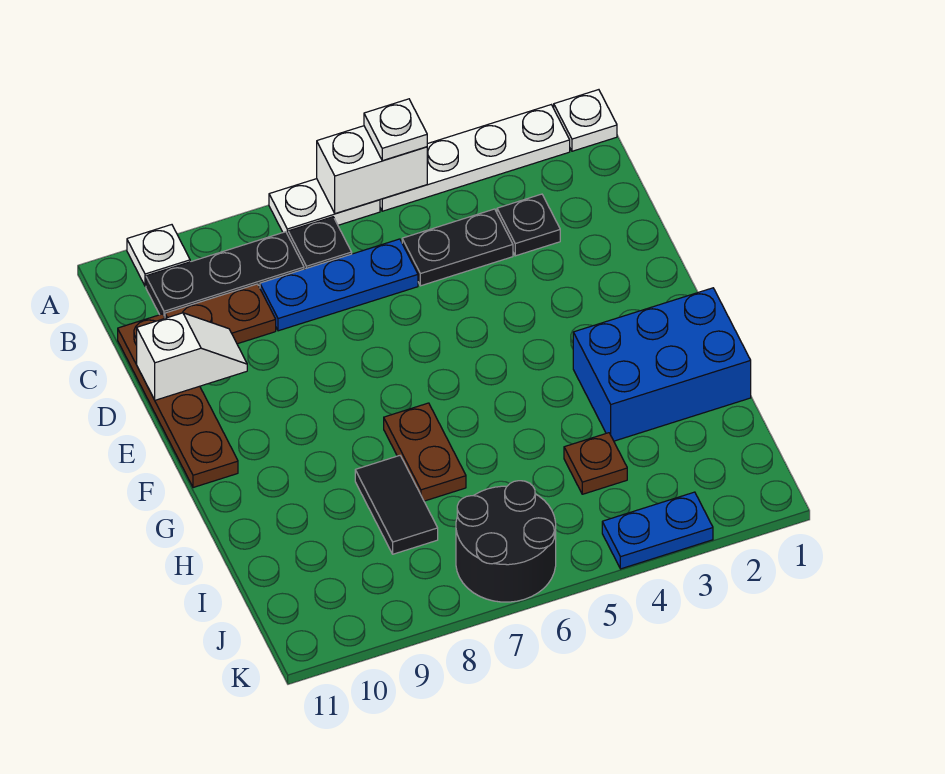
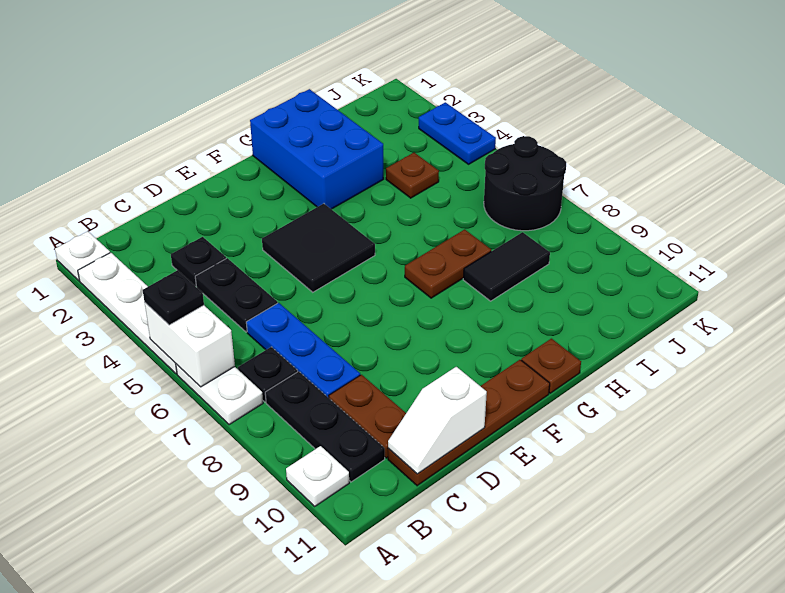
white 1x1 plate [364,99,427,161] -> black 1x1 plate [143,270,204,325]
white 1x2 slope [137,313,247,400] -> white 1x2 slope turned to [388,367,487,474]
none -> black 2x2 tile [262,204,375,292]
none -> brown 1x1 plate [521,339,581,393]

